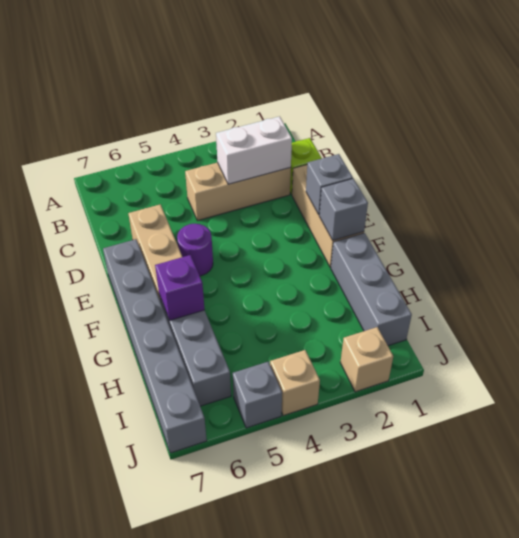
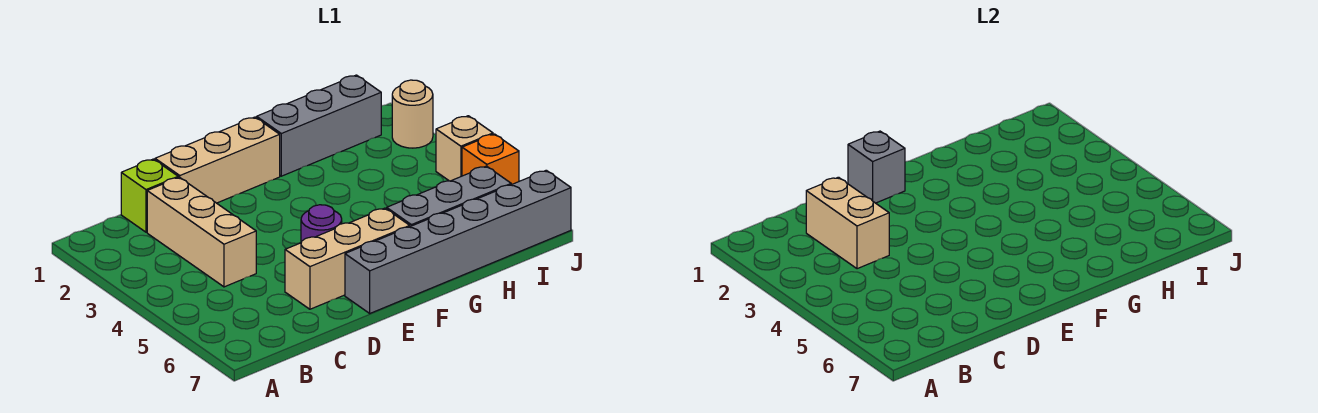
white 1x2 brick [216,116,292,184] -> tan 1x2 brick [806,177,889,269]
grey 1x1 brick [319,179,368,240] -> none
purple 1x1 brick [155,255,205,320] -> none
tan 1x1 brick [340,327,393,392] -> tan 1x1 round brick [392,80,433,148]
grey 1x1 brick [233,362,282,428] -> orange 1x1 brick [462,134,519,185]

